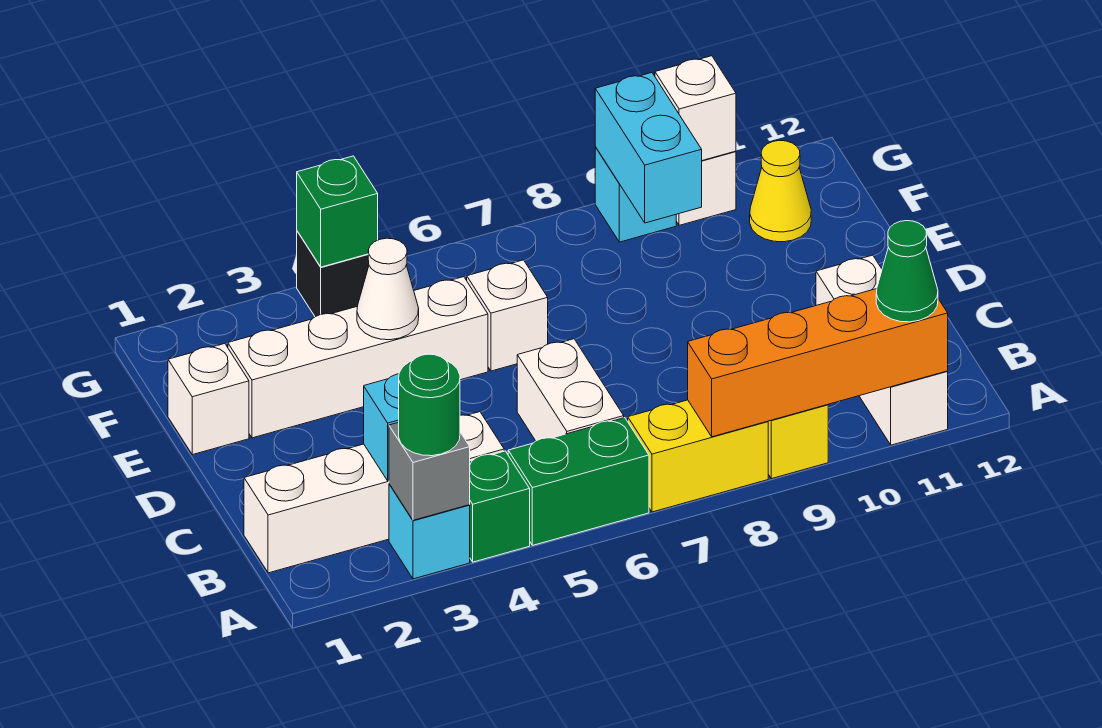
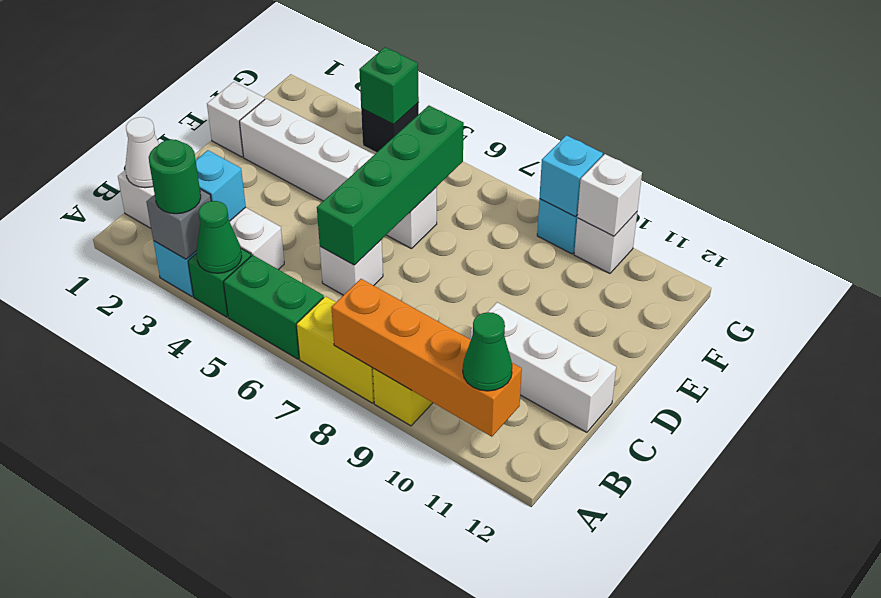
none -> green 1x1 cone [196,201,242,273]
white 1x3 brick [816,255,948,445] -> white 1x3 brick turned to [470,302,616,432]
white 1x2 brick [517,339,624,441] -> white 1x1 brick [320,240,383,295]
none -> green 1x4 brick [317,106,464,265]
white 1x1 cone [357,238,419,340] -> white 1x1 cone moved to [125,117,159,188]
cyan 1x2 brick [595,73,702,223] -> cyan 1x1 brick [540,135,603,217]
yellow 1x1 cone [750,140,811,242] -> none

